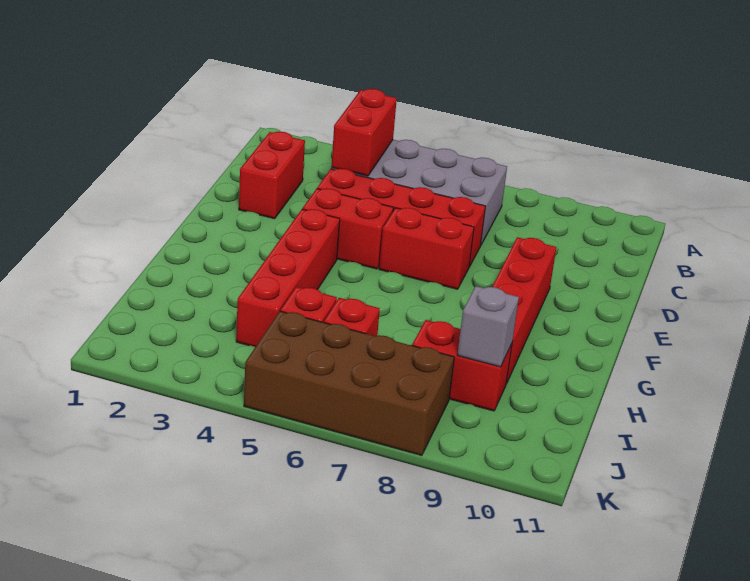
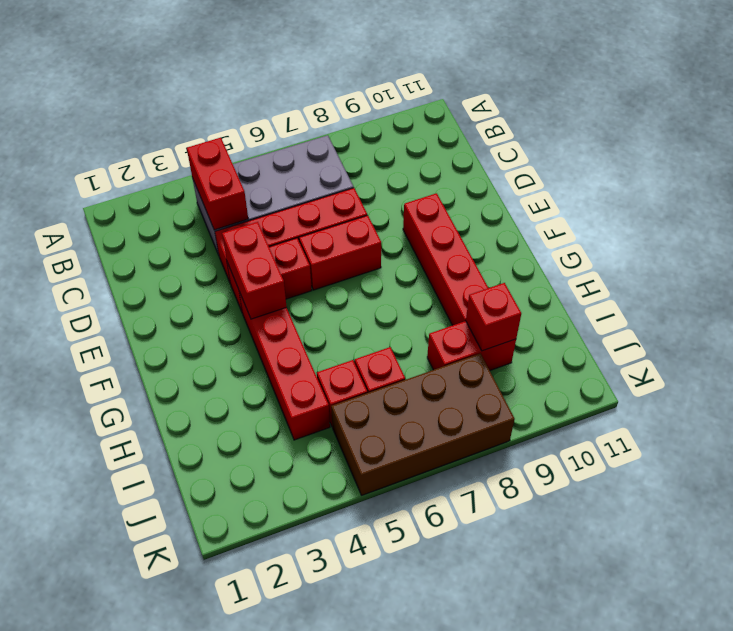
red 1x2 brick [239,132,305,219] -> red 1x2 brick moved to [222,222,287,319]
grey 1x1 brick [457,286,519,367] -> red 1x1 brick [466,283,521,351]

